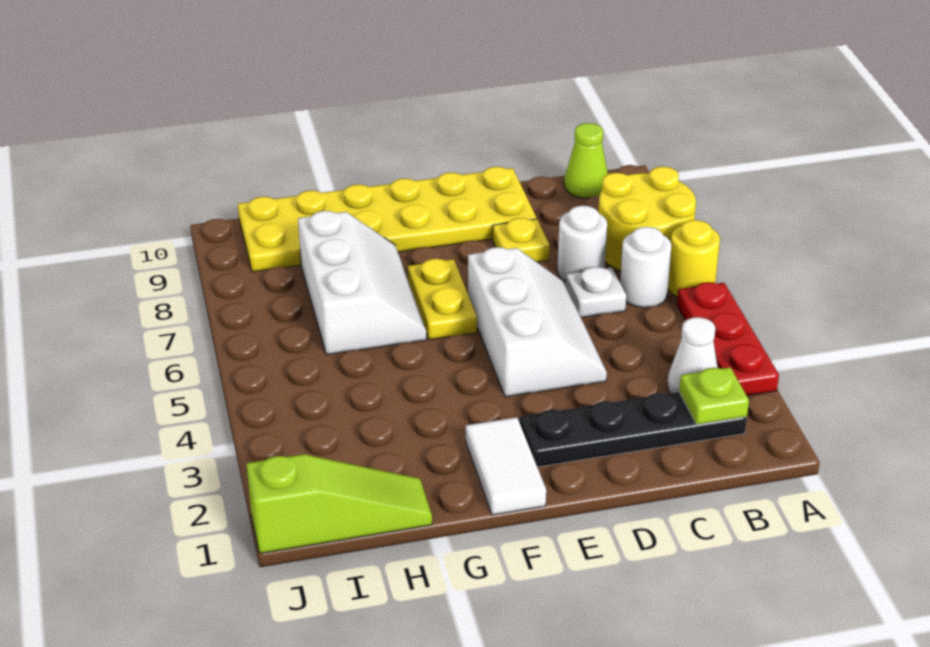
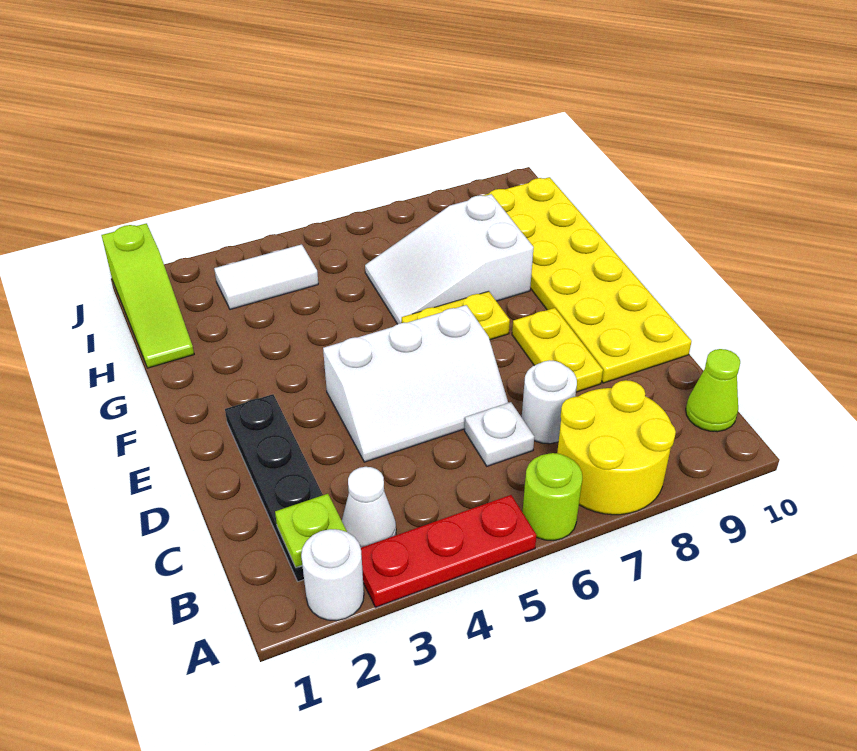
yellow 1x1 round brick [668,220,720,297] -> lime 1x1 round brick [522,453,582,540]
white 1x1 round brick [620,227,671,308] -> white 1x1 round brick moved to [301,529,364,621]
yellow 1x1 plate [492,218,550,262] -> yellow 1x2 plate [512,308,603,392]
white 1x2 tile [466,417,546,515] -> white 1x2 tile moved to [214,244,318,309]
white 2x3 slope [298,211,426,355] -> white 2x3 slope turned to [365,194,534,324]

